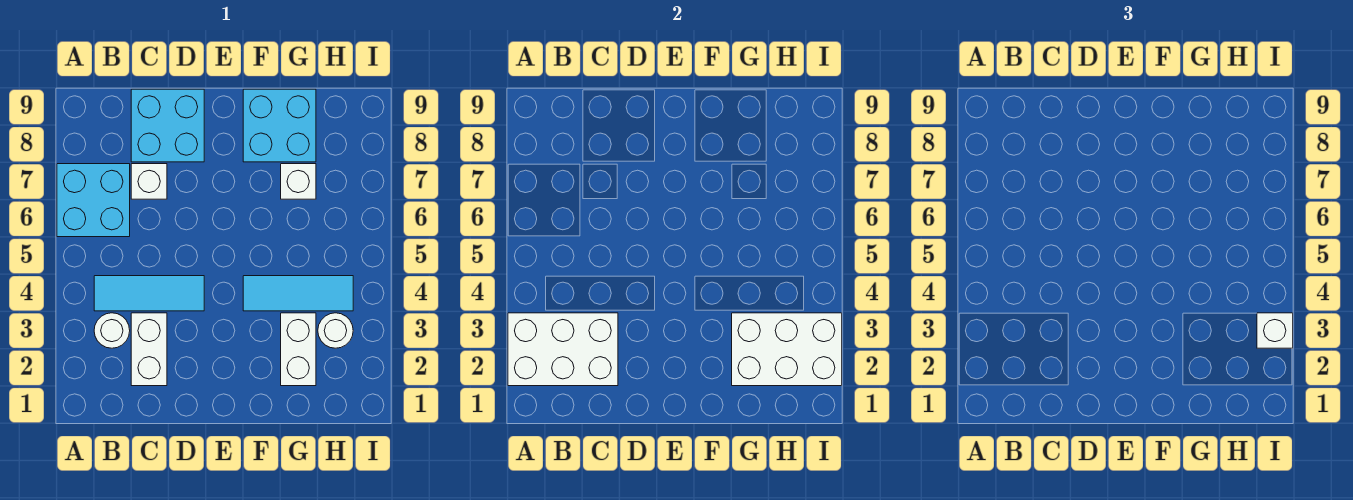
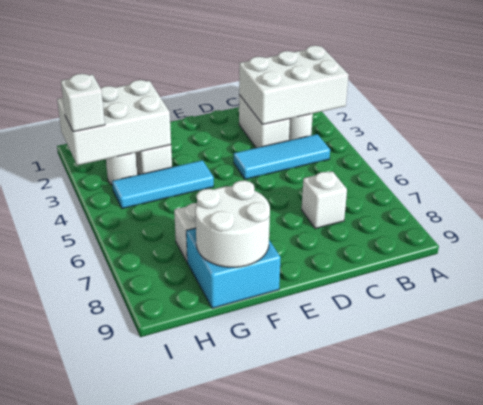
cyan 2x2 brick [57,164,130,237] -> none
cyan 2x2 brick [131,89,204,162] -> none
none -> white 2x2 round brick [195,180,270,267]

